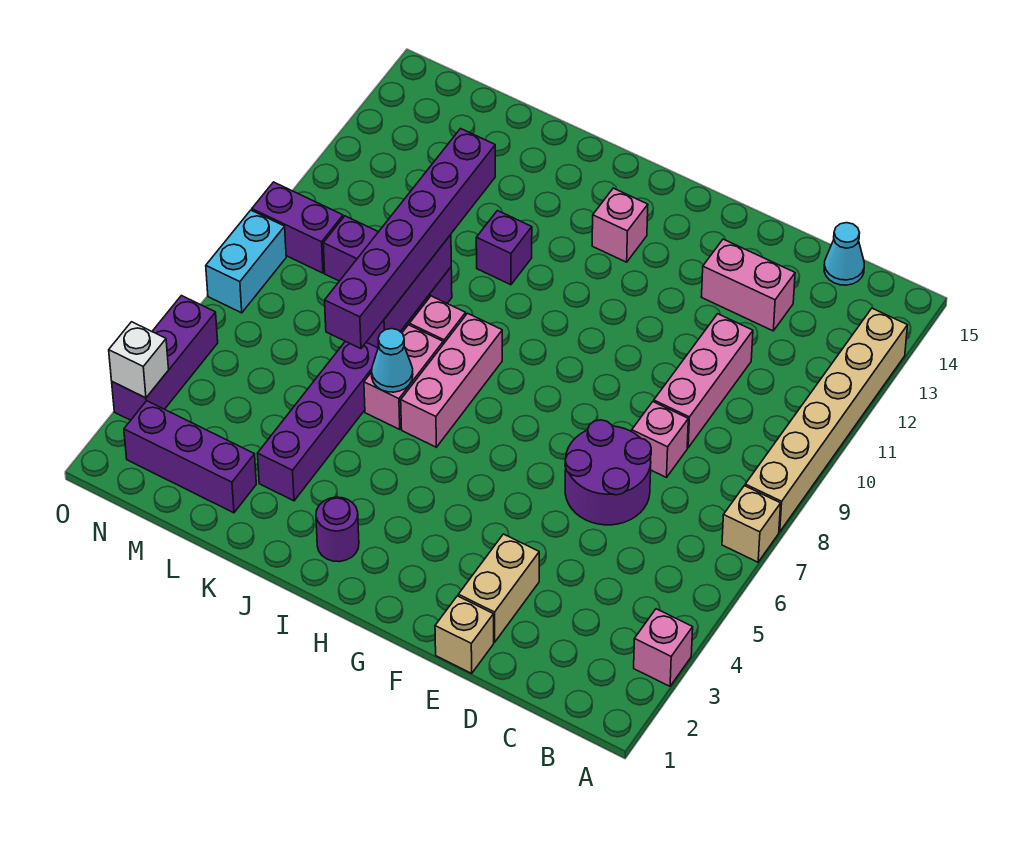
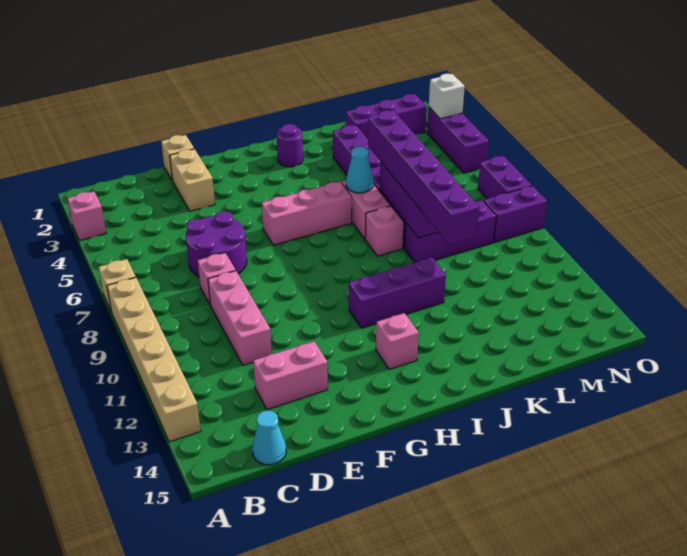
pink 1x3 brick [401,313,502,447] -> pink 1x3 brick turned to [262,182,352,245]
purple 1x1 brick [476,211,532,285] -> purple 1x3 brick [349,258,446,328]
cyan 1x2 brick [206,210,286,313] -> purple 1x2 brick [478,156,532,199]

